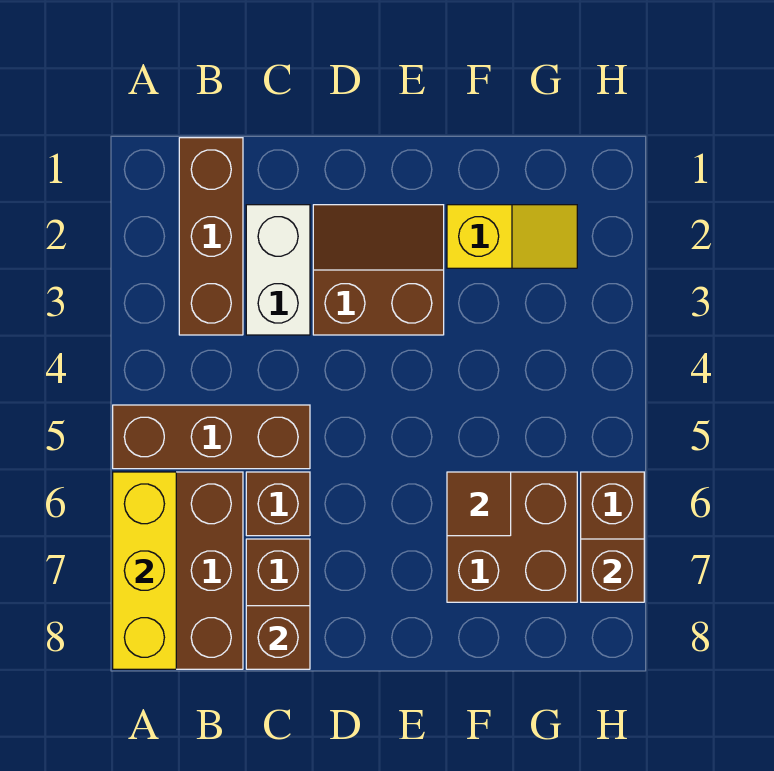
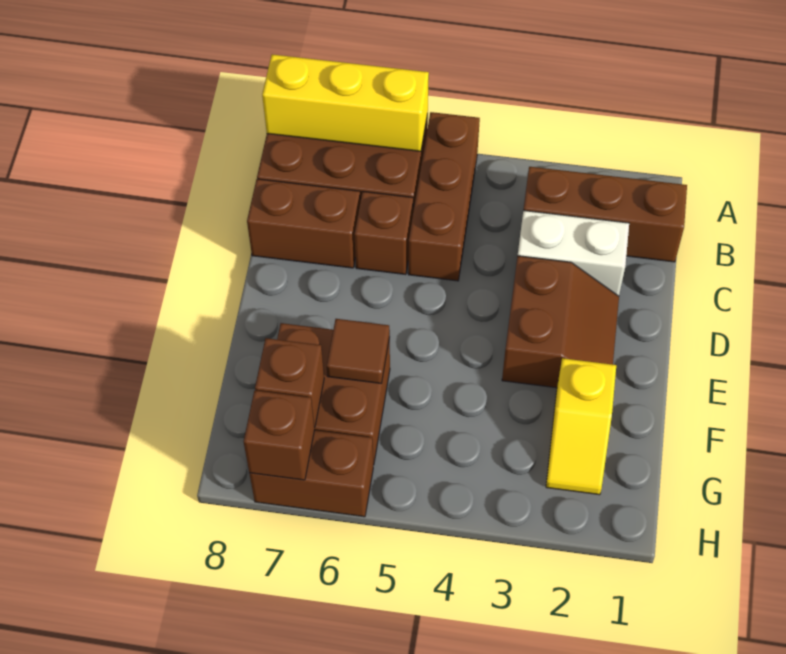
brown 1x1 brick [246,606,310,669] -> brown 1x1 brick moved to [255,338,324,427]

